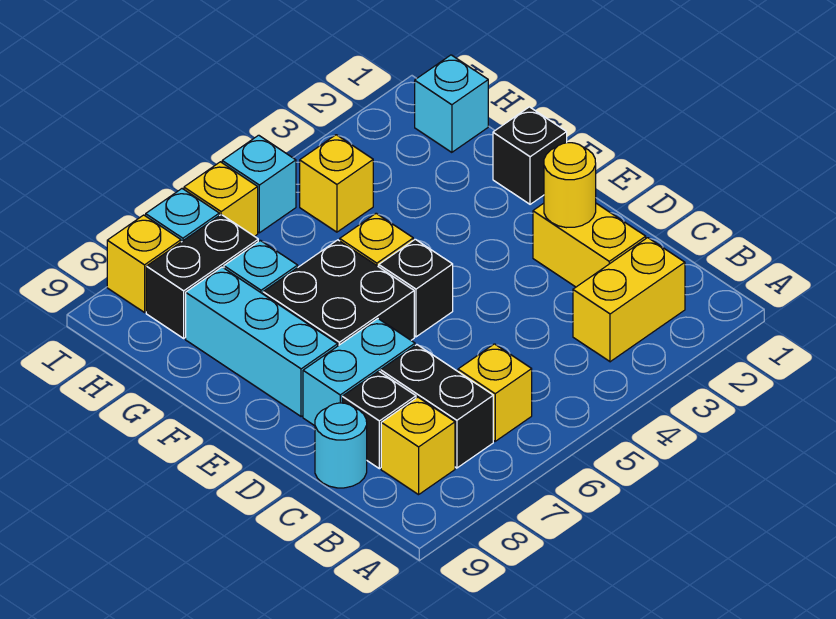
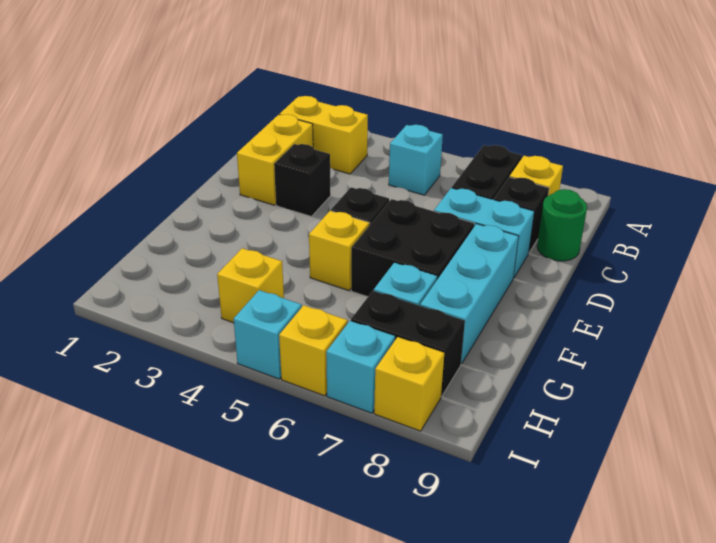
yellow 1x1 brick [458,344,532,441] -> none
cyan 1x1 round brick [315,403,367,488] -> green 1x1 round brick [537,189,587,261]
yellow 1x1 round brick [544,143,596,228] -> none
black 1x1 brick [493,107,567,204] -> black 1x1 brick moved to [274,144,331,217]
cyan 1x1 brick [415,55,488,152] -> cyan 1x1 brick moved to [389,125,443,195]

